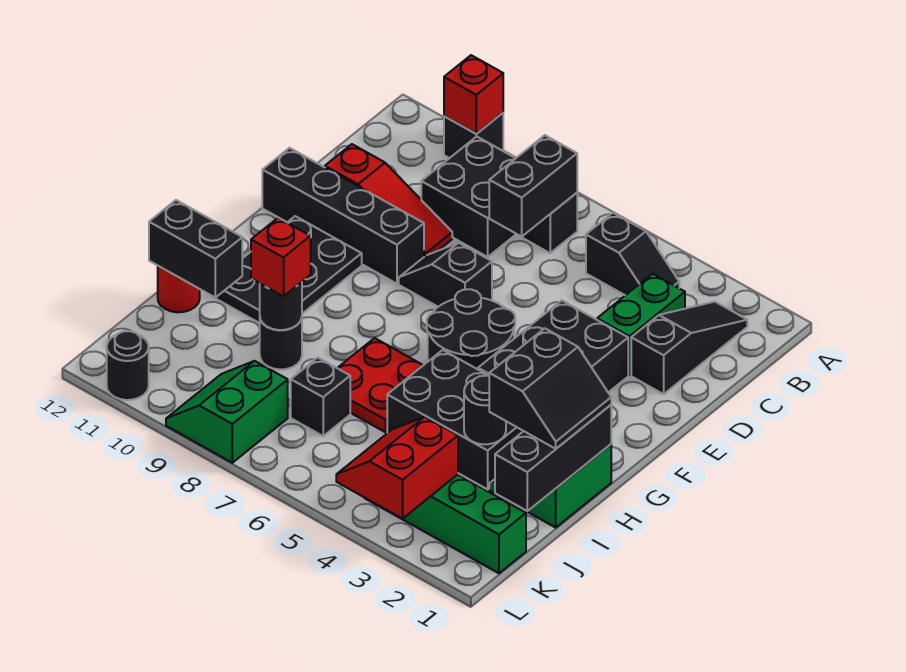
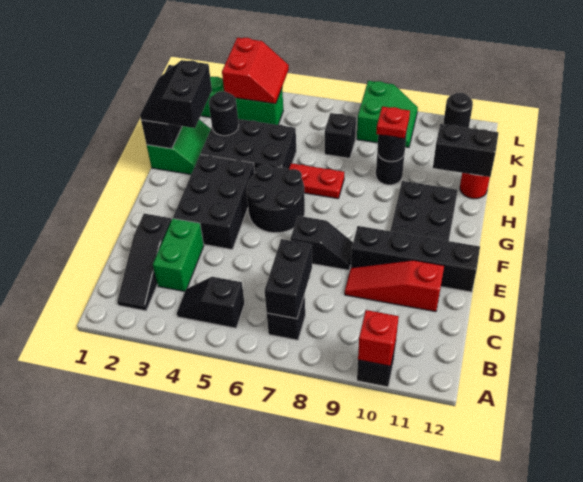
black 2x2 brick [421,136,516,257] -> none
red 2x2 plate [338,338,423,432] -> red 1x2 plate [289,163,344,199]
red 1x1 brick [251,218,311,296] -> red 1x1 plate [376,107,410,138]

